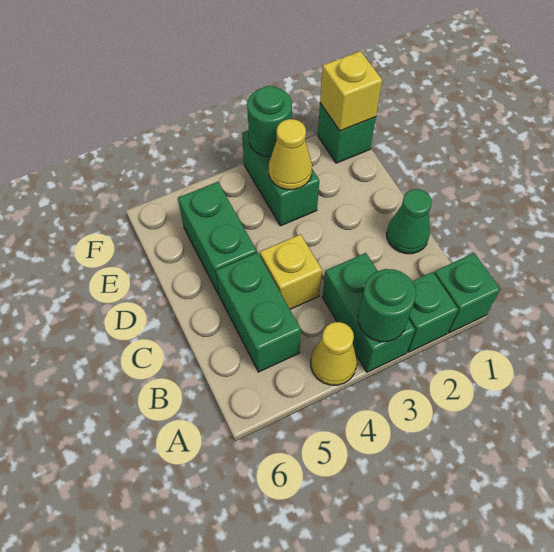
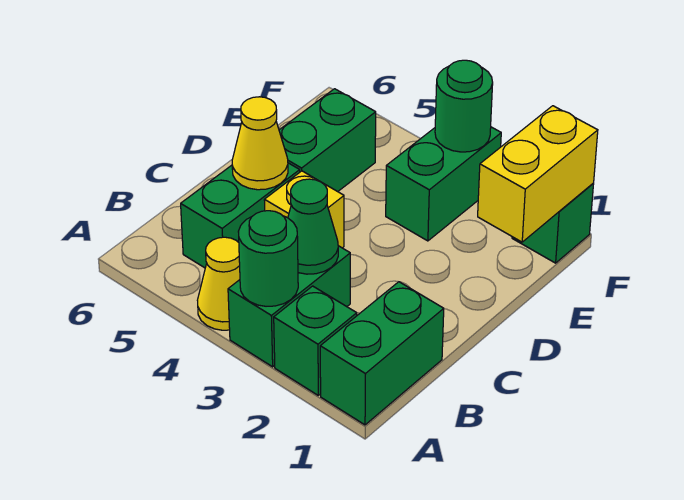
green 1x1 brick [434,253,500,333] -> green 1x2 brick [320,282,444,425]
green 1x1 cone [387,189,432,254] -> green 1x1 cone moved to [288,179,338,274]
yellow 1x1 cone [269,119,312,190] -> yellow 1x1 cone moved to [232,97,288,190]
yellow 1x1 brick [320,51,382,131] -> yellow 1x2 brick [478,106,598,242]

